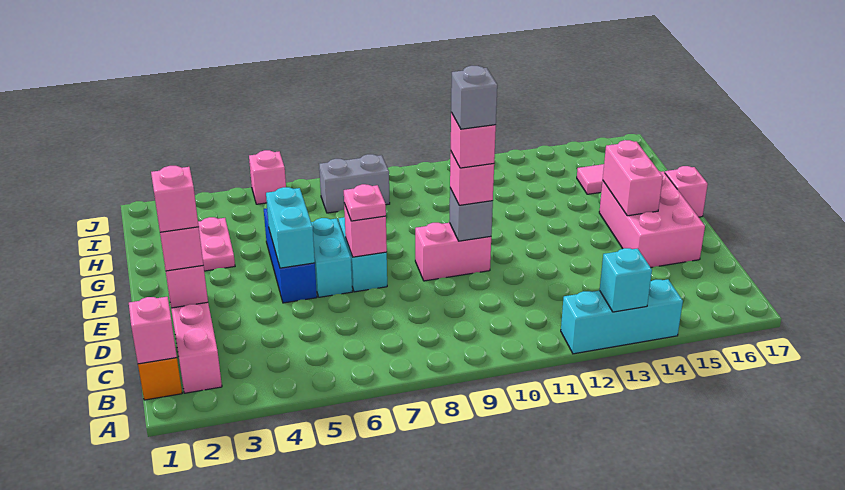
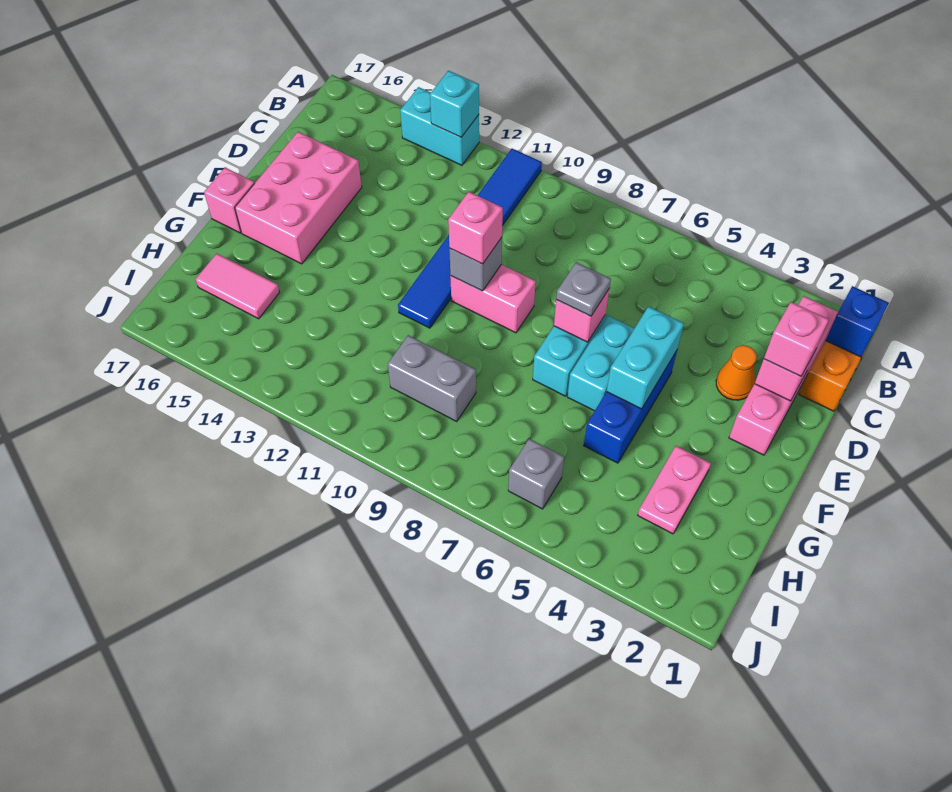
none -> blue 1x6 tile [398,149,542,328]
cyan 1x3 brick [561,279,683,354] -> cyan 1x2 brick [400,87,479,165]
pink 1x1 brick [129,297,177,364] -> blue 1x1 brick [826,286,889,357]
pink 1x1 brick [151,166,199,232] -> none
none -> orange 1x1 cone [716,345,757,400]
pink 1x1 plate [344,184,386,221] -> grey 1x1 plate [556,262,611,316]
pink 1x1 brick [451,112,496,168] -> none
grey 1x1 brick [451,66,497,129] -> grey 1x1 brick moved to [508,439,564,509]
pink 1x2 brick [603,140,663,216] -> none
grey 1x2 brick [319,154,390,213] -> grey 1x2 brick moved to [388,335,476,421]
pink 1x1 brick [249,150,286,204] -> none

